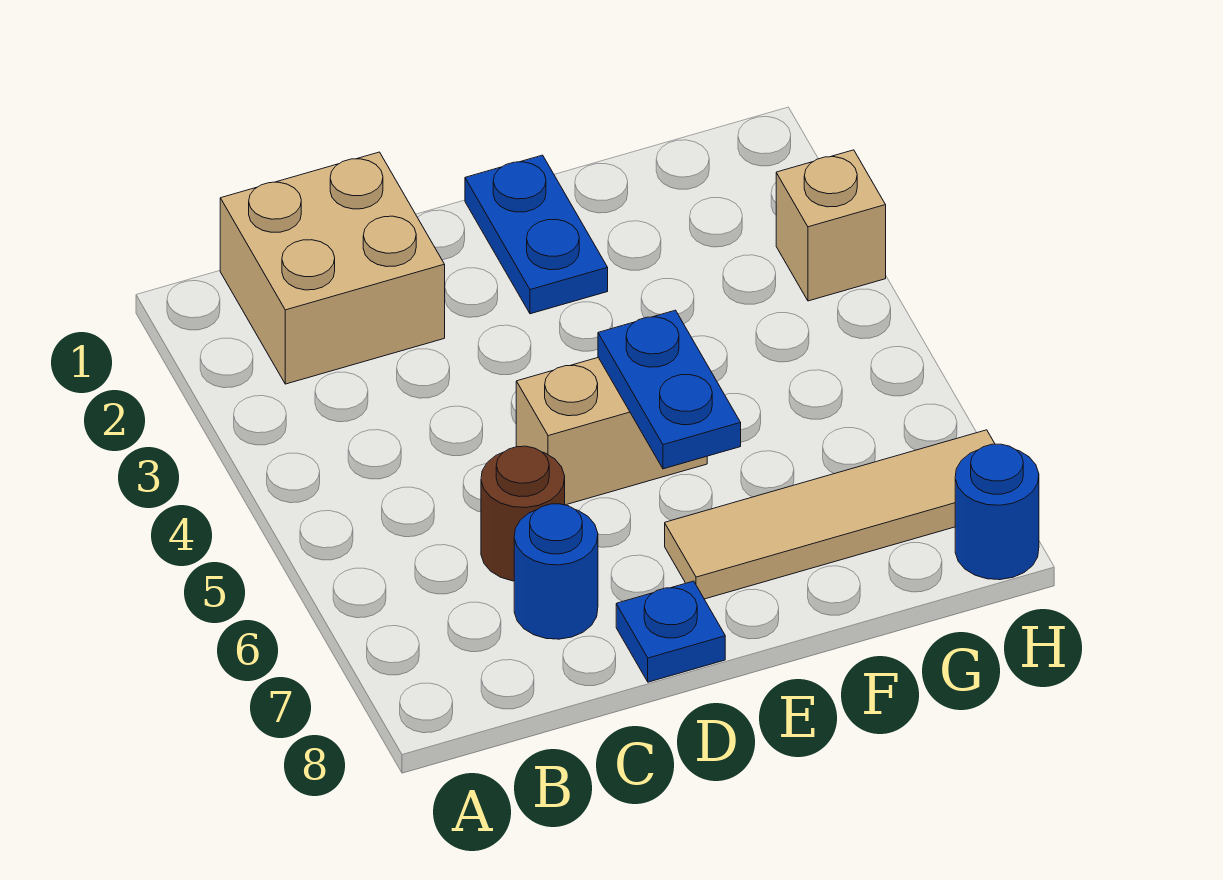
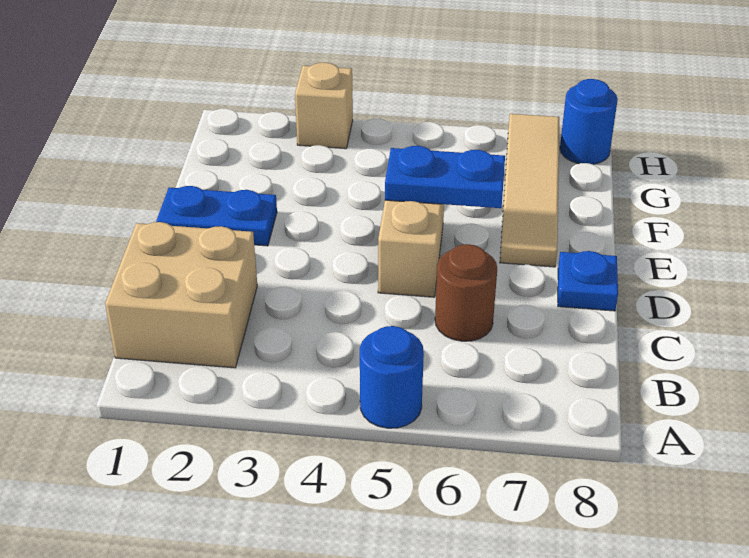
blue 1x1 round brick [514,504,598,639] -> blue 1x1 round brick moved to [360,326,424,428]

